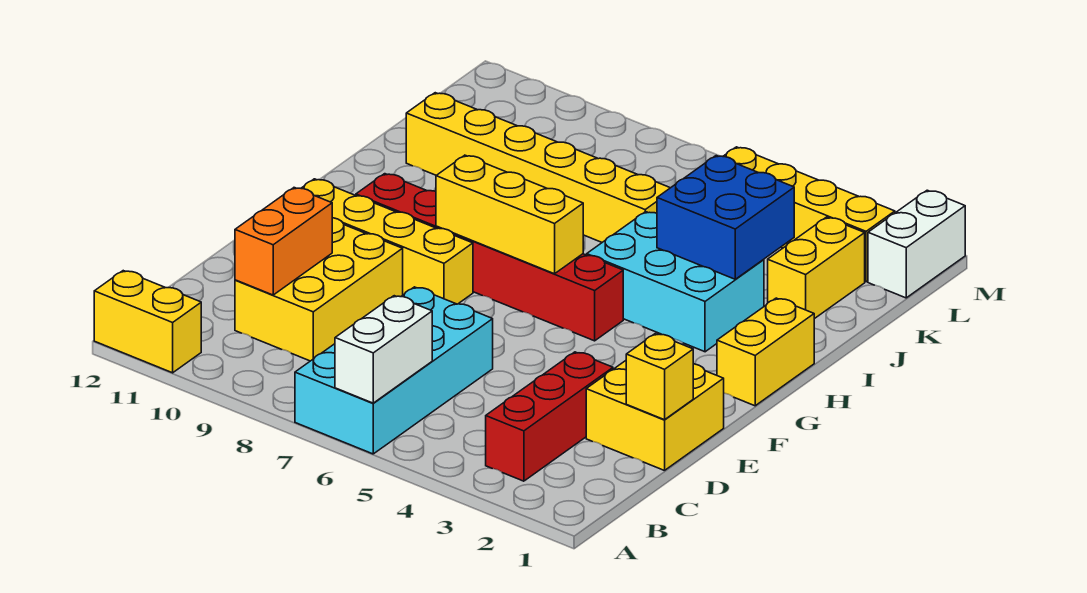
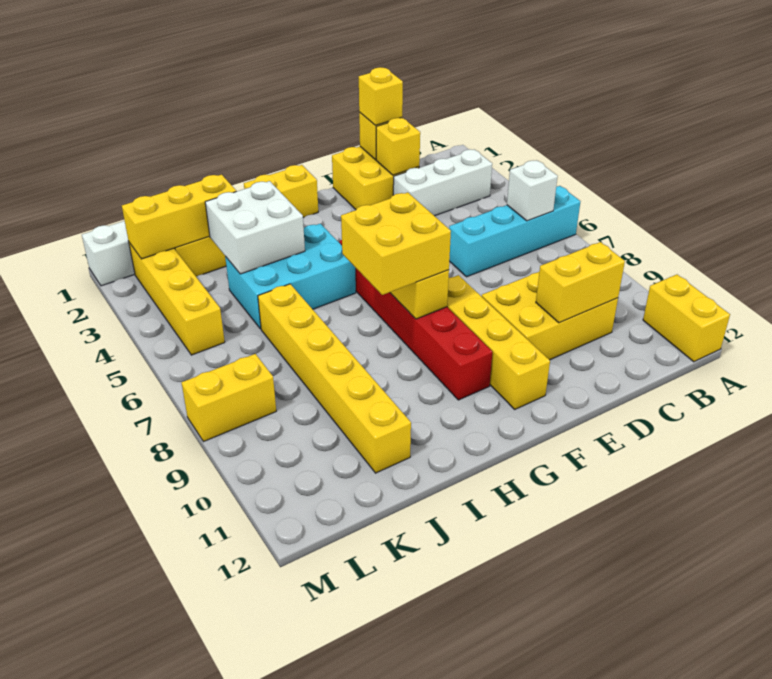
cyan 2x4 brick [295,287,493,454] -> cyan 1x4 brick [449,186,580,277]
white 1x2 brick [335,296,432,403] -> white 1x1 brick [507,160,558,221]
red 1x3 brick [486,352,613,481] -> white 1x3 brick [393,149,492,216]
orange 1x2 brick [235,188,332,295] -> yellow 1x2 brick [536,242,625,323]
none -> yellow 1x1 brick [359,67,403,125]
none -> yellow 1x1 brick [376,118,420,175]
none -> yellow 2x2 brick [341,192,451,295]
cyan 2x3 brick [587,212,764,352] -> cyan 2x3 brick turned to [225,224,356,329]
blue 2x2 brick [657,156,794,279] -> white 2x2 brick [205,181,305,274]
none -> yellow 1x3 brick [122,175,236,259]
none -> yellow 1x2 brick [182,354,276,442]

